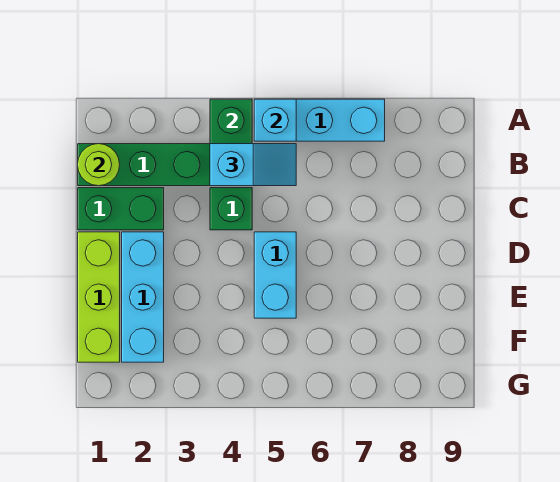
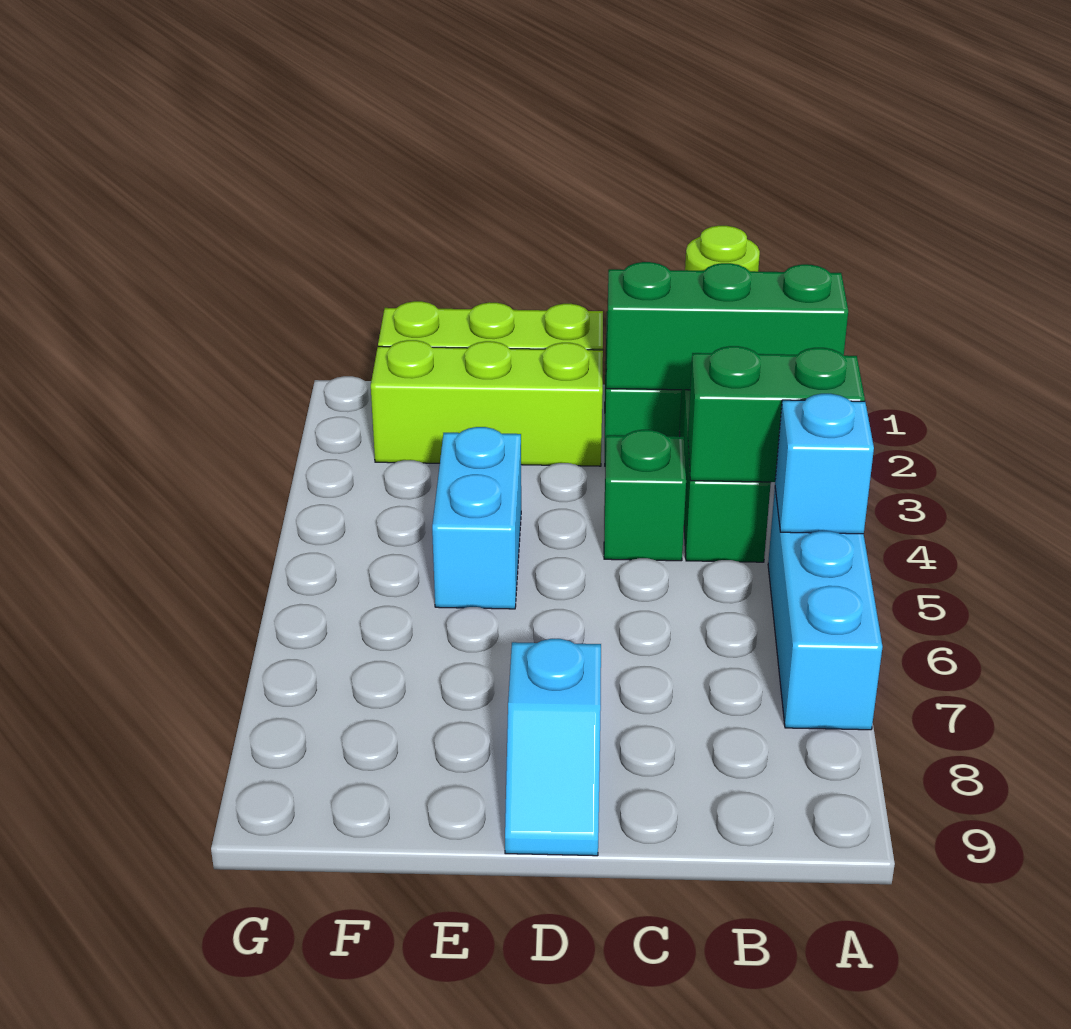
none -> green 1x3 brick [606,262,848,390]
cyan 1x2 slope [210,144,296,186] -> cyan 1x2 slope moved to [505,639,601,856]
cyan 1x3 brick [122,232,164,362] -> lime 1x3 brick [371,340,603,466]
cyan 1x2 brick [254,232,296,318] -> cyan 1x2 brick turned to [432,427,521,609]

